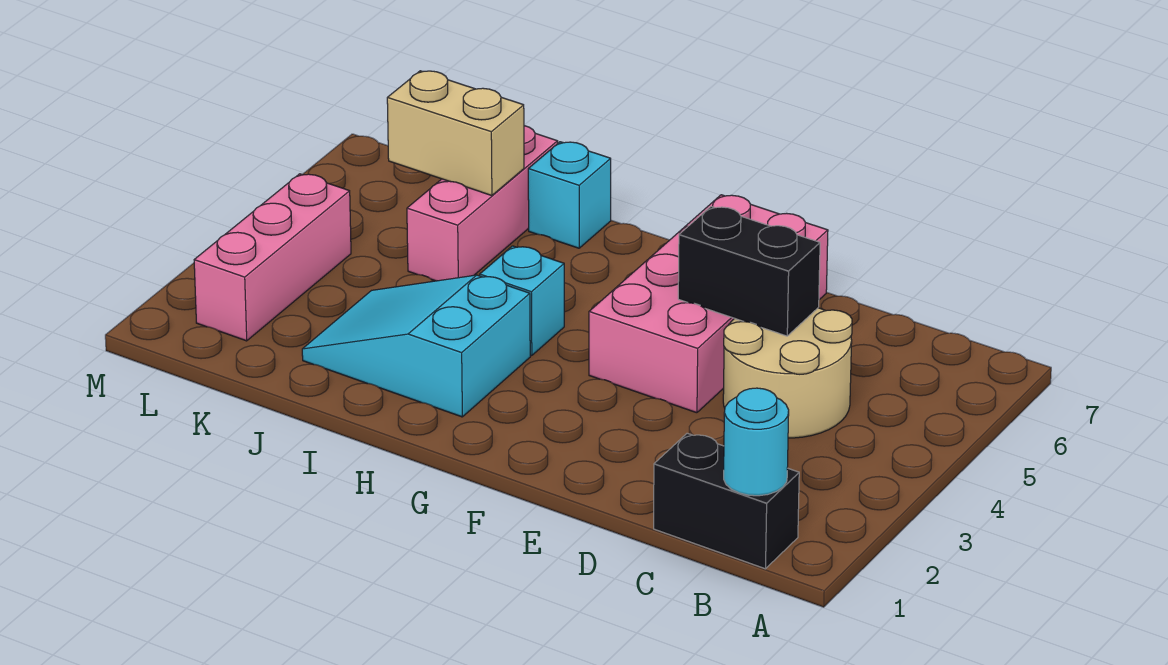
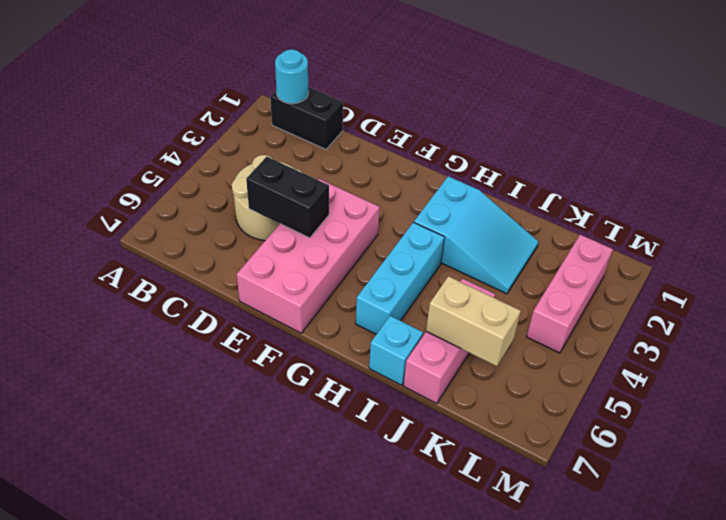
cyan 1x1 brick [480,246,564,356] -> cyan 1x3 brick [356,222,444,334]

